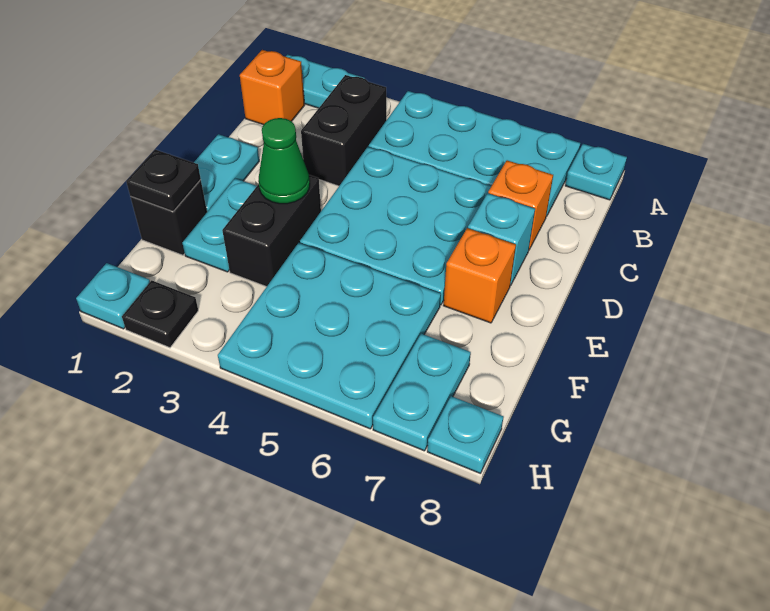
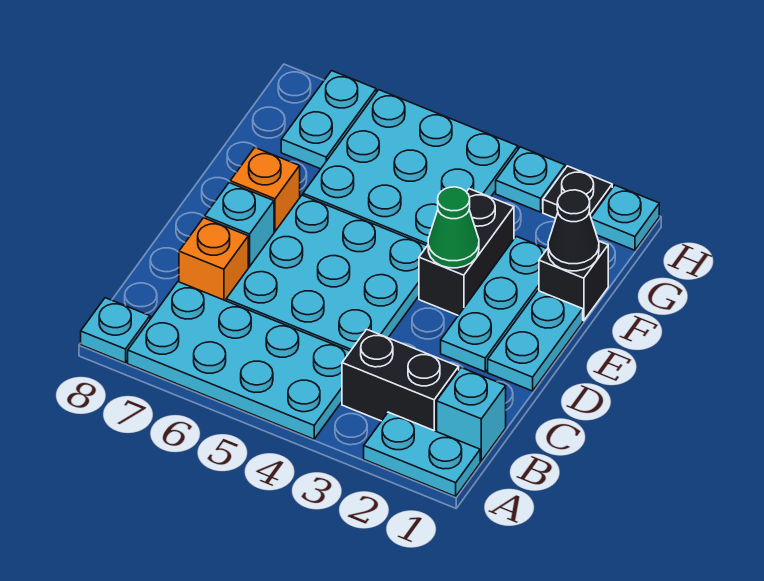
orange 1x1 brick [240,50,305,125] -> cyan 1x1 brick [437,368,506,461]
black 1x2 brick [301,75,386,186] -> black 1x2 brick turned to [342,329,459,432]
cyan 1x2 plate [183,178,257,272] -> cyan 1x3 plate [441,236,547,372]
black 1x1 plate [126,150,201,211] -> black 1x1 cone [548,190,599,271]
cyan 1x1 plate [427,396,504,473] -> cyan 1x1 plate moved to [496,147,565,212]

